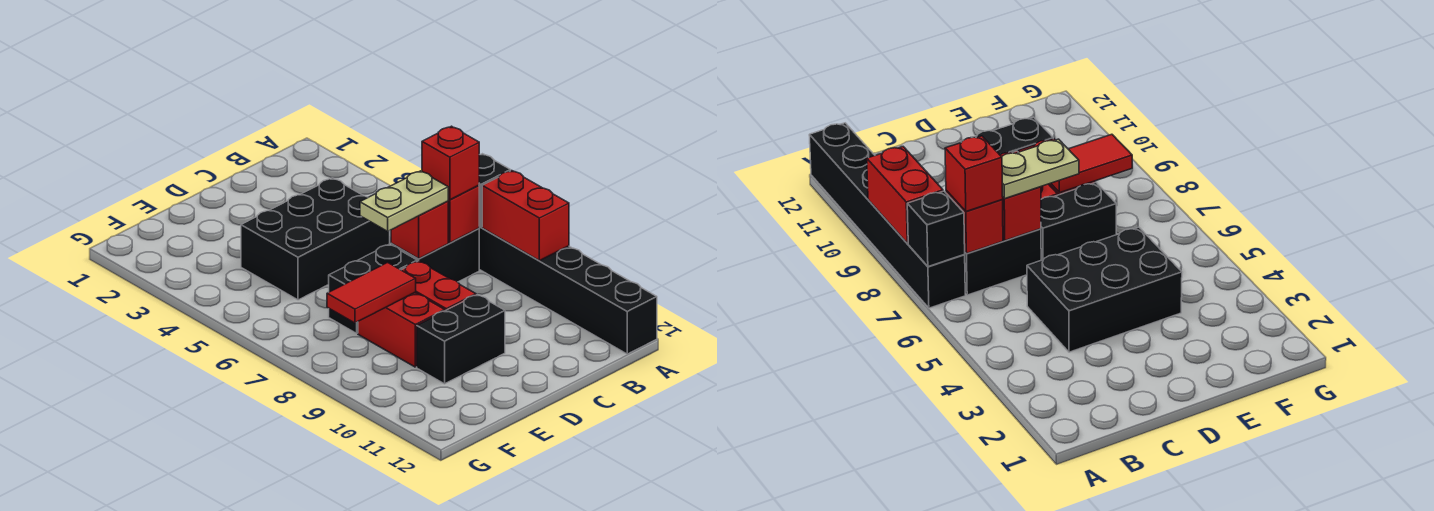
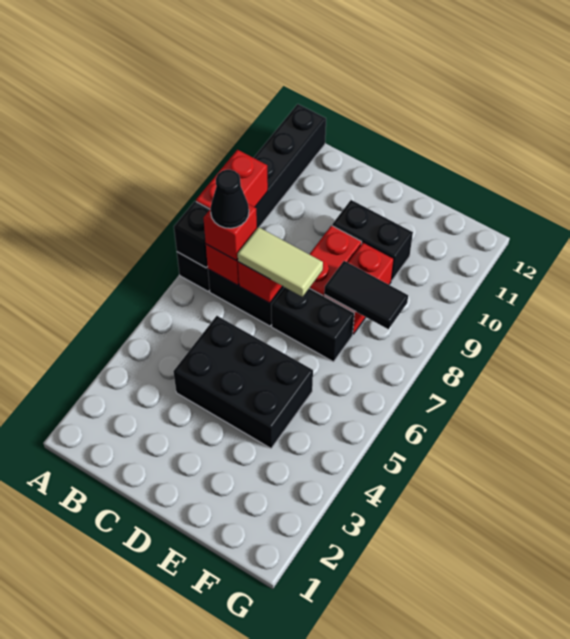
none -> black 1x1 cone [211,170,249,228]
tan 1x2 plate [360,171,448,231] -> tan 1x2 tile [238,227,323,297]
red 1x2 tile [327,262,416,323] -> black 1x2 tile [324,261,408,329]

